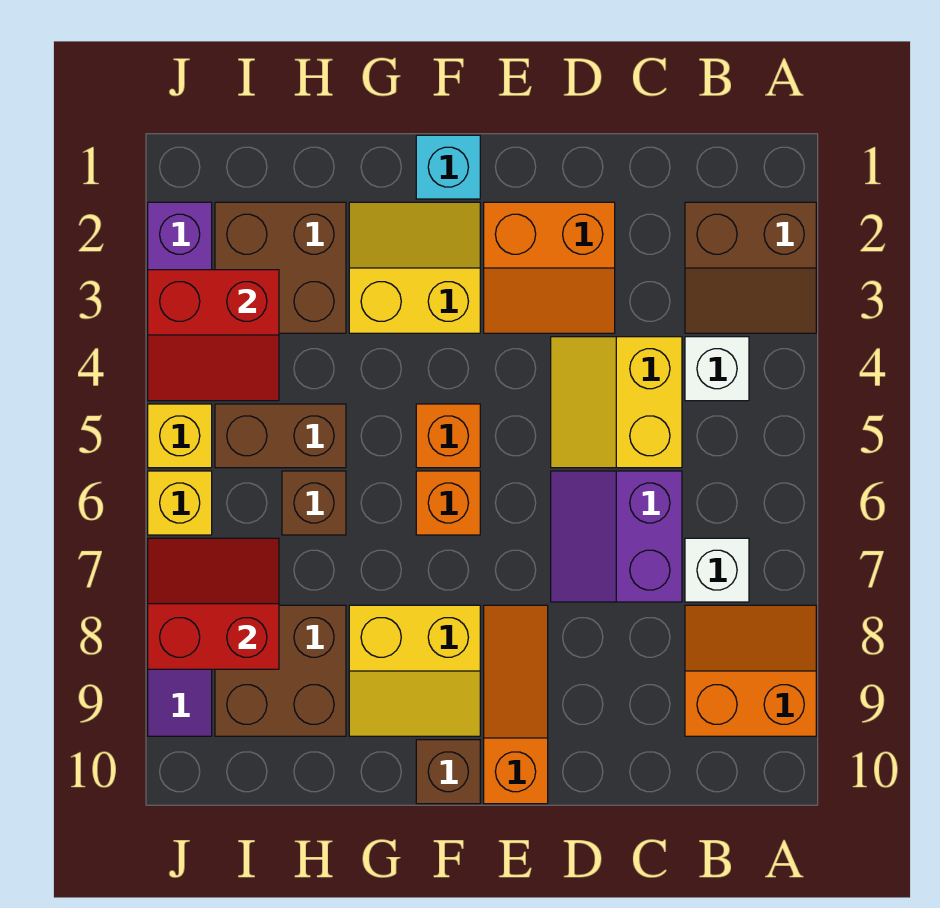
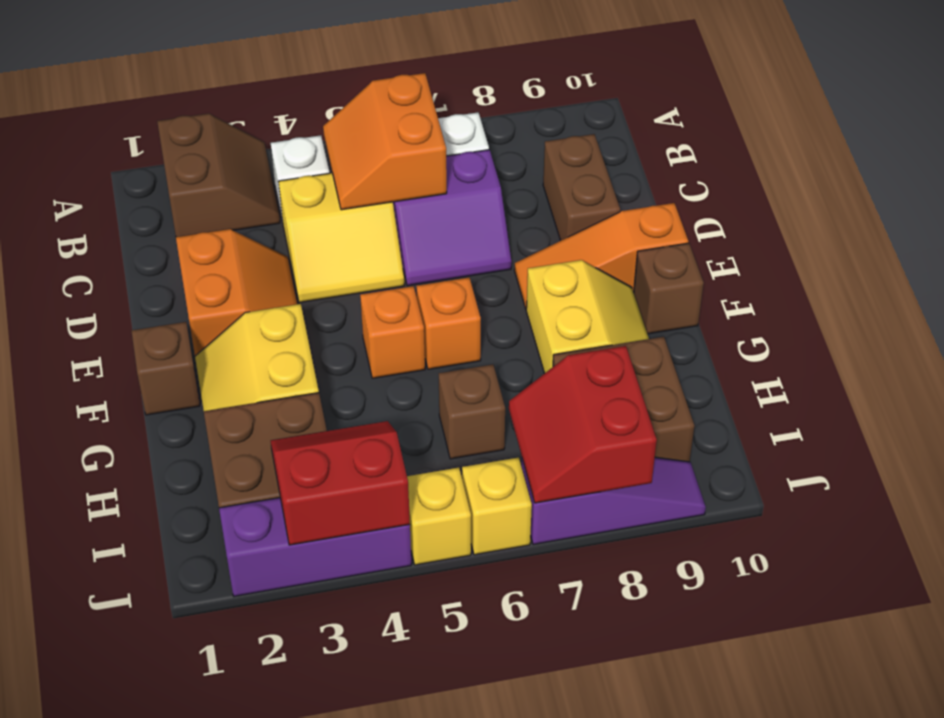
orange 2x2 slope [685,605,816,736] -> orange 2x2 slope moved to [323,73,447,210]
cyan 1x1 brick [416,135,480,199] -> brown 1x1 brick [132,322,200,415]
brown 1x2 brick [215,404,346,468] -> brown 1x2 brick moved to [543,134,620,241]
red 2x2 slope [148,270,279,401] -> red 2x2 slope turned to [271,421,410,545]

